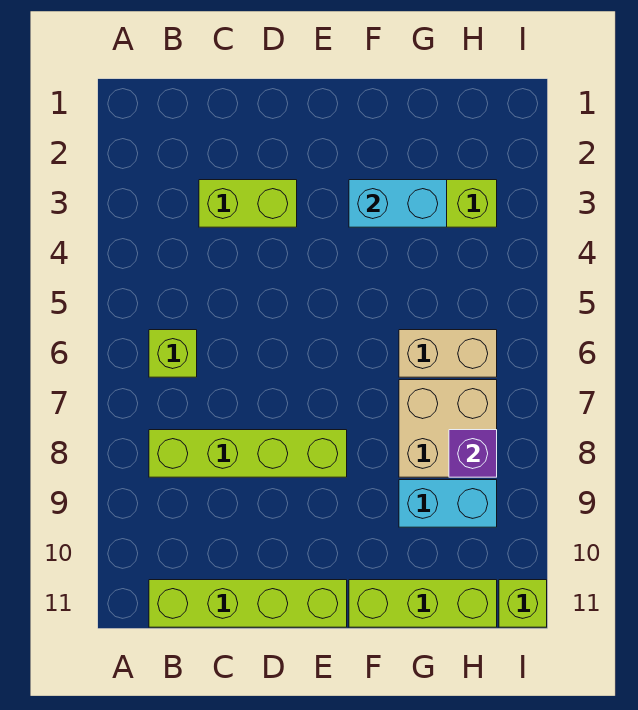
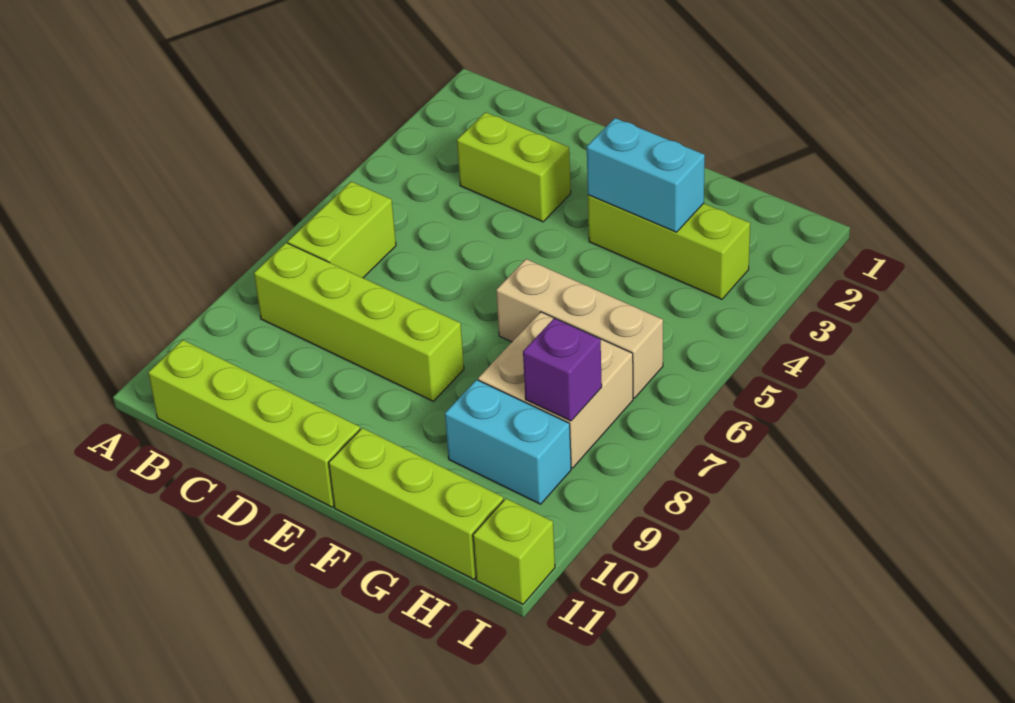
lime 1x1 brick [149,330,197,377] -> lime 1x2 brick [288,182,396,278]
tan 1x2 brick [399,330,497,377] -> tan 1x3 brick [496,259,663,398]

